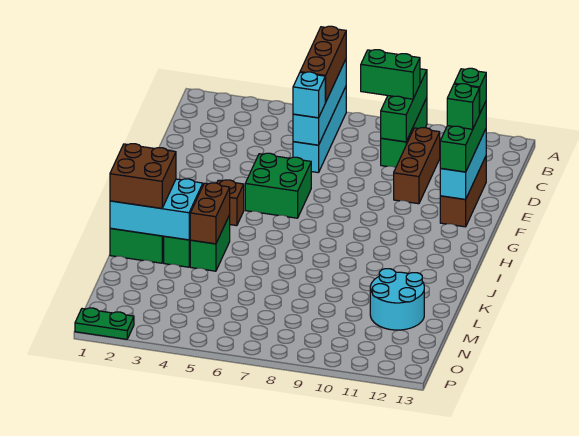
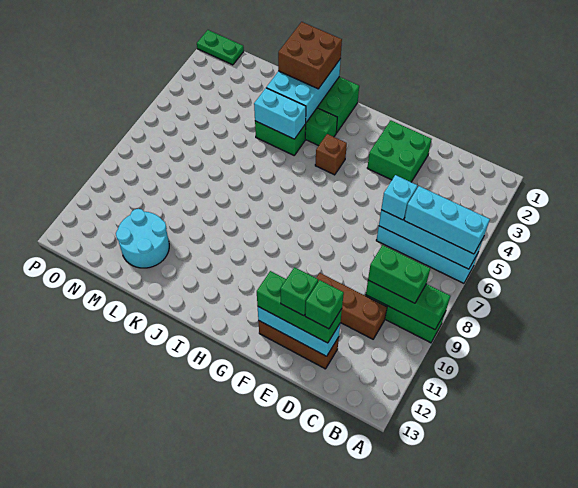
brown 1x3 brick [300,26,346,102] -> cyan 1x3 brick [404,186,490,254]
green 1x2 brick [361,50,420,99] -> green 1x2 brick turned to [368,245,430,303]
green 2x2 brick [245,153,311,218] -> green 2x2 brick moved to [367,121,432,182]
brown 1x2 brick [190,183,230,244] -> cyan 1x2 brick [254,88,306,139]
green 1x2 plate [75,308,134,339] -> green 1x2 plate turned to [197,30,244,65]

